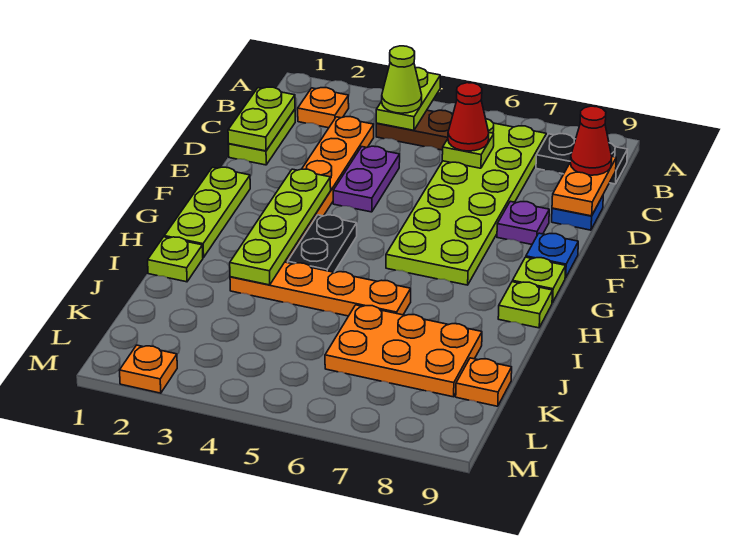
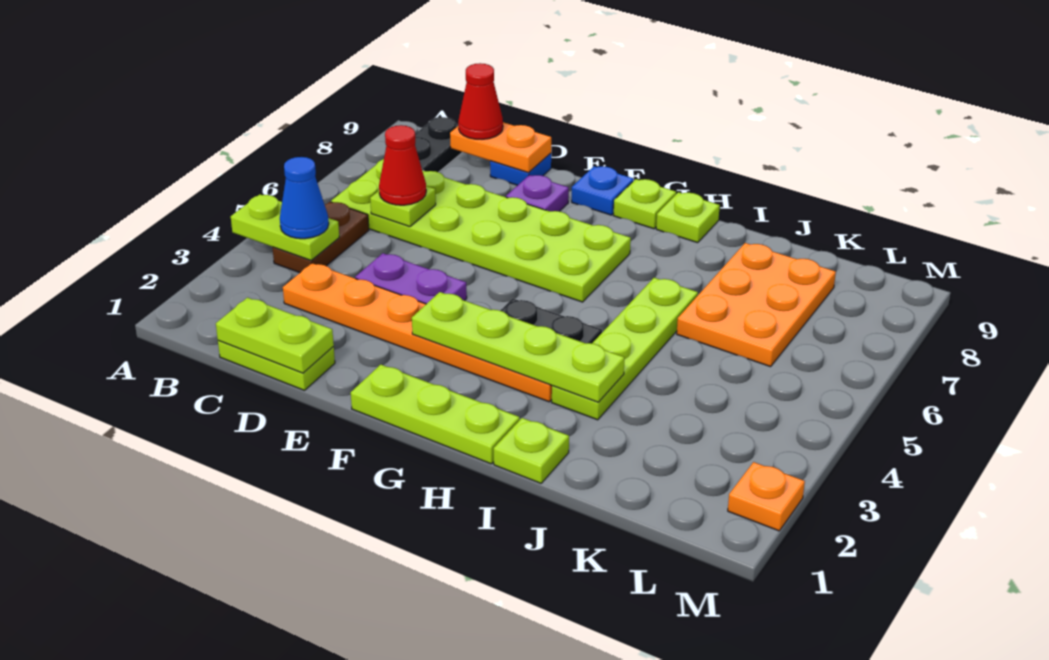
orange 1x1 plate [298,88,349,128] -> none
lime 1x1 cone [382,46,422,113] -> blue 1x1 cone [280,157,329,239]
orange 1x4 plate [230,262,411,316] -> lime 1x4 plate [552,278,698,420]
orange 1x1 plate [456,358,512,406] -> none

